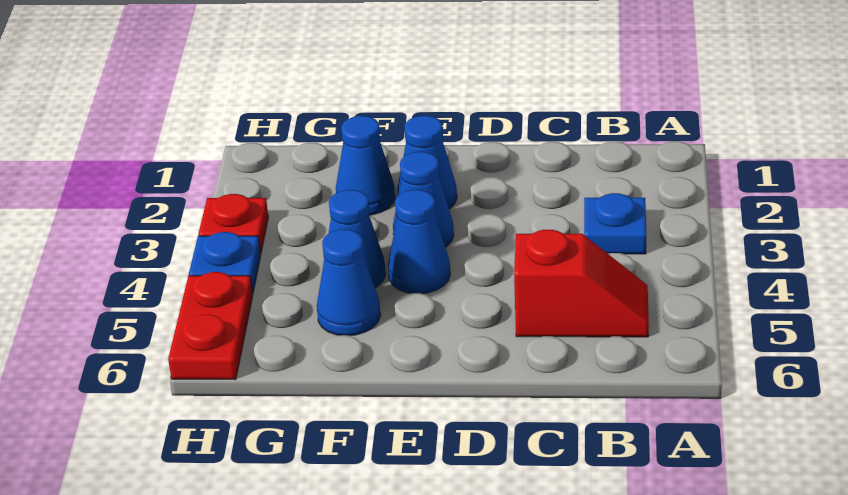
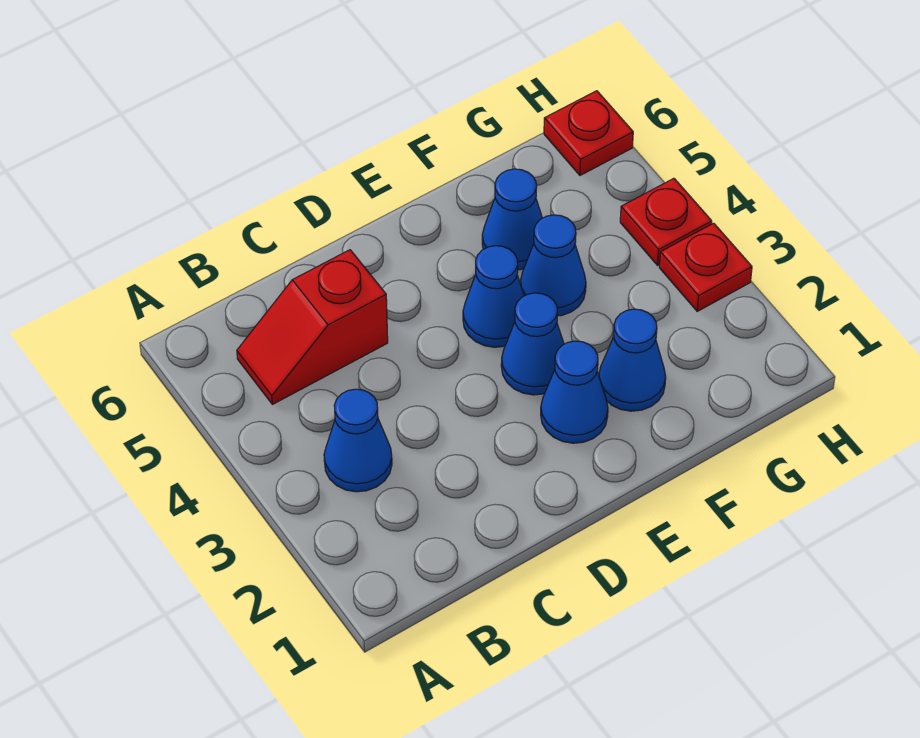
blue 1x1 plate [584,193,646,254] -> blue 1x1 cone [324,389,392,492]
blue 1x1 plate [189,232,261,294] -> red 1x1 plate [620,178,712,265]
red 1x2 plate [168,272,253,380] -> red 1x1 plate [544,91,633,175]

